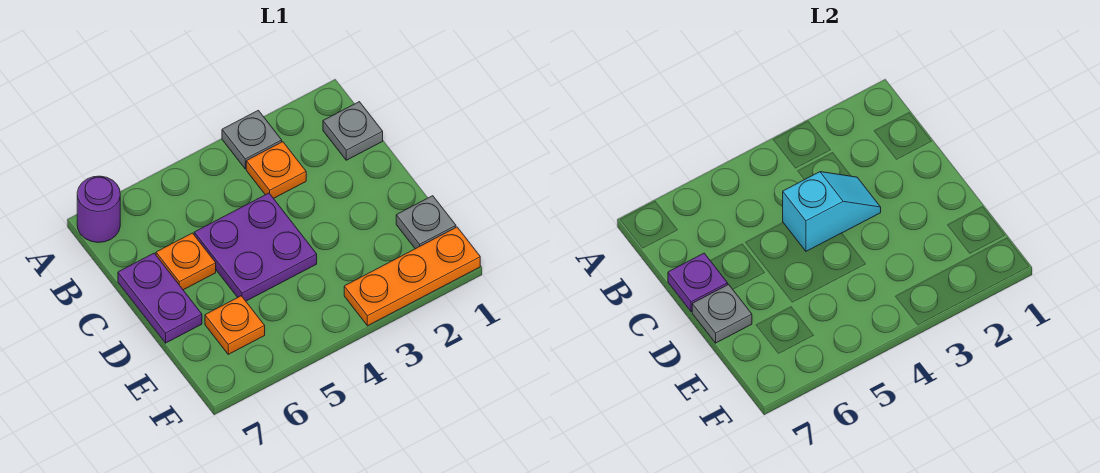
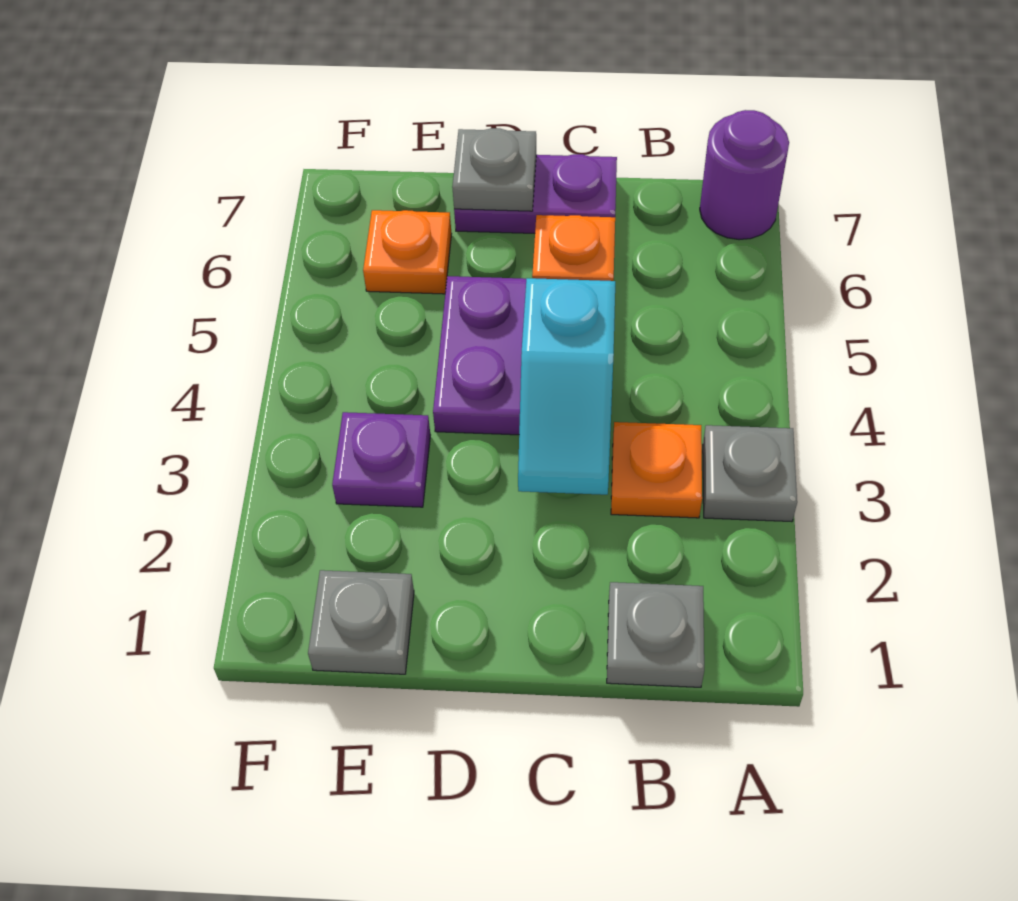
purple 1x1 plate [668,253,728,312] -> purple 1x1 plate moved to [332,412,430,507]
orange 1x3 plate [344,227,480,326] -> none

